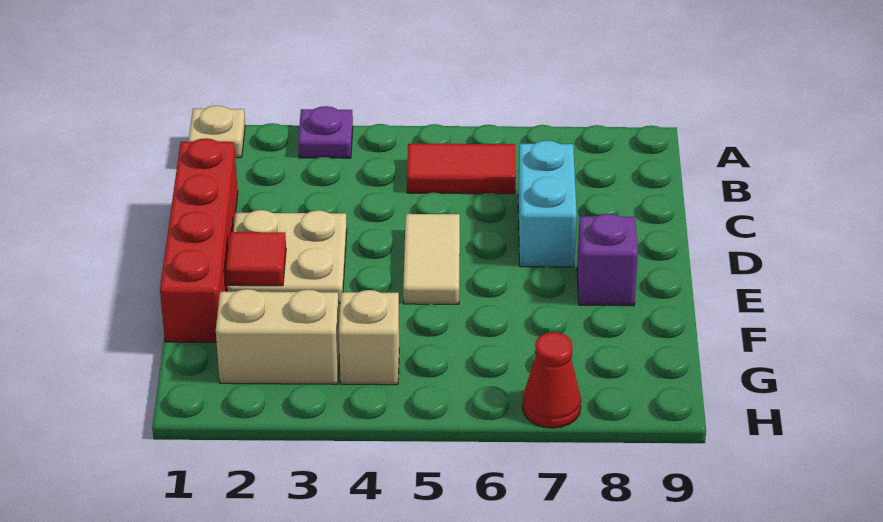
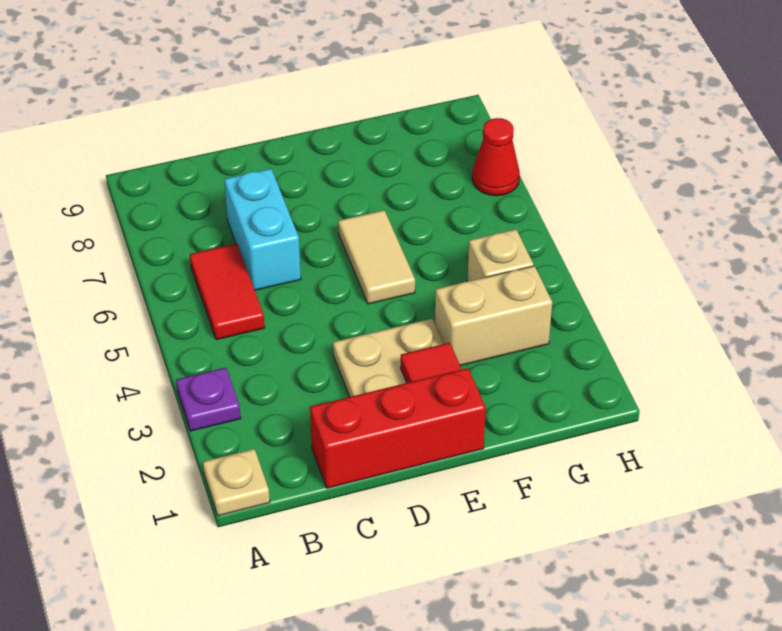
red 1x4 brick [160,138,238,342] -> red 1x3 brick [310,368,486,488]
cyan 1x2 brick [518,140,577,267] -> cyan 1x2 brick turned to [224,169,301,290]
tan 1x2 tile [403,214,460,304] -> tan 1x2 tile turned to [338,210,415,304]
purple 1x1 brick [577,214,638,306] -> none
tan 1x2 brick [216,289,339,384] -> tan 1x2 brick turned to [435,266,552,366]

